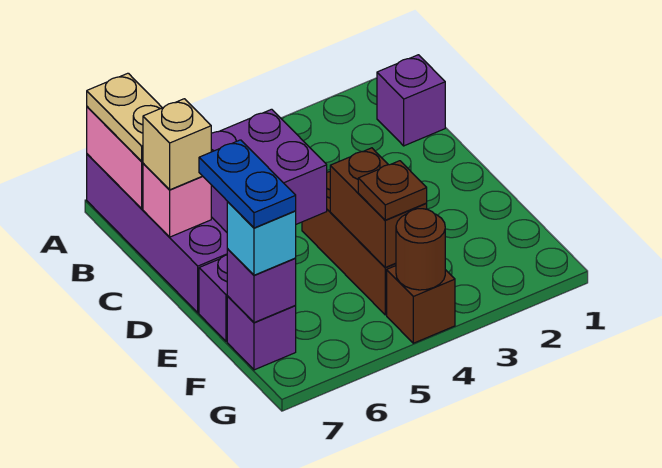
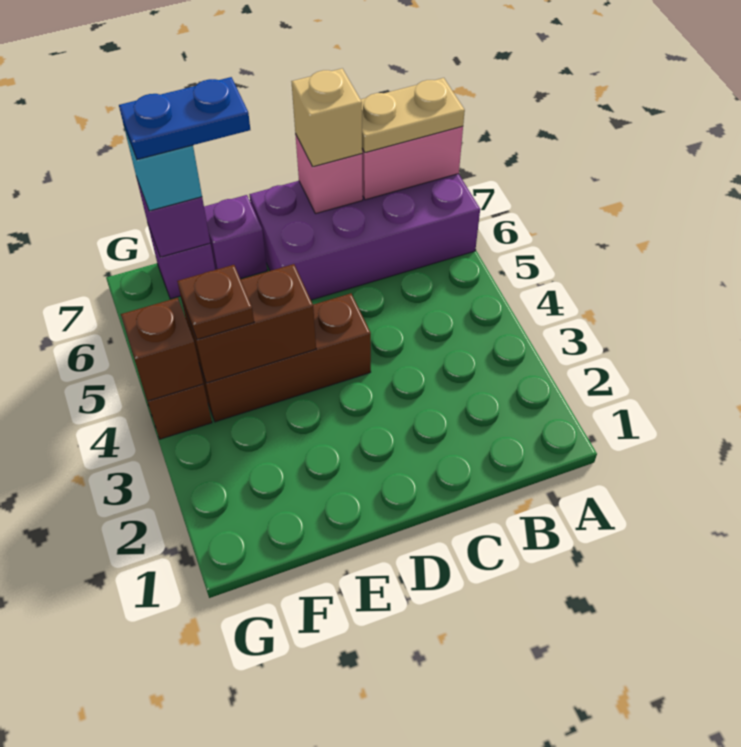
purple 1x1 brick [377,55,445,146] -> none
purple 2x2 brick [211,109,327,232] -> none
brown 1x1 round brick [396,209,445,290] -> brown 1x1 brick [121,298,203,401]

